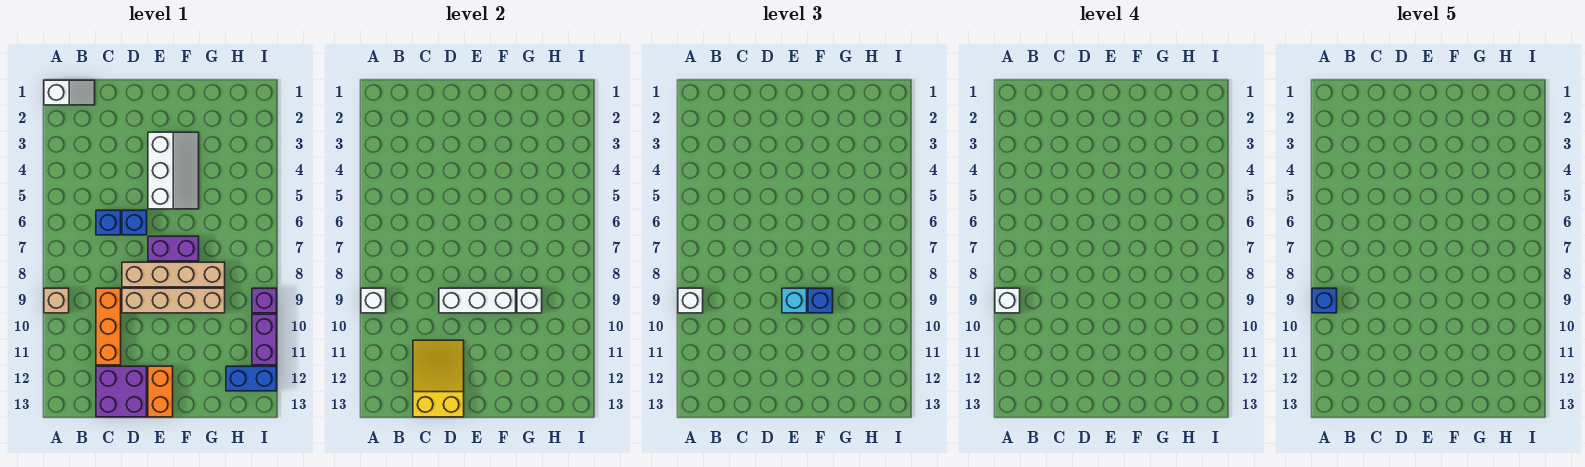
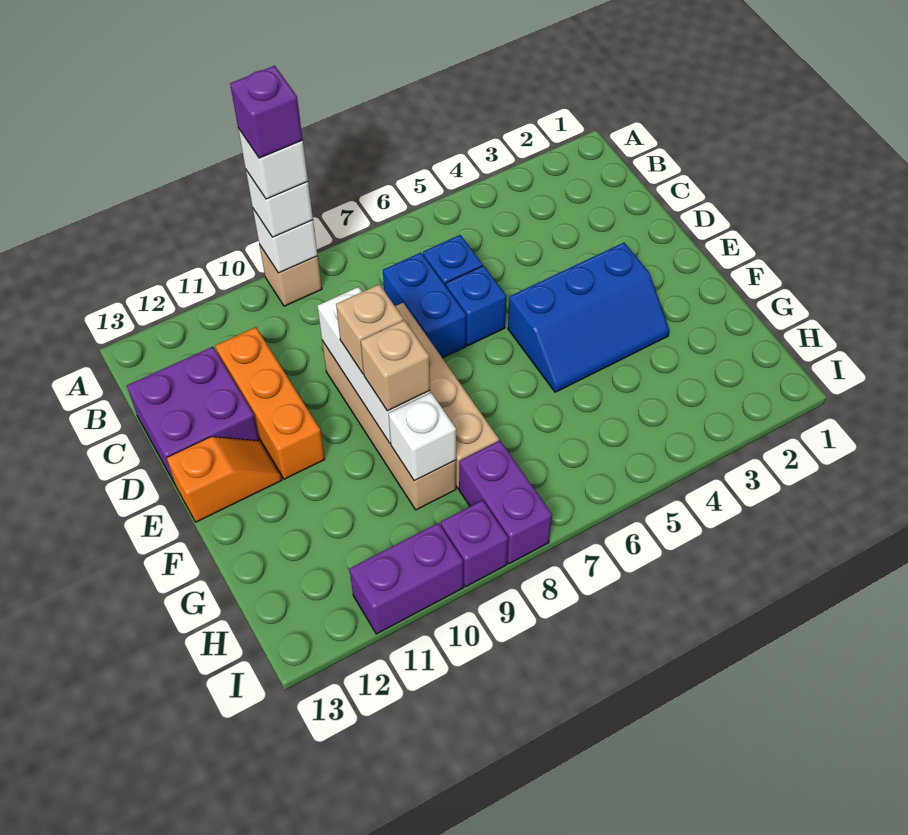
white 1x2 slope [44,80,95,105] -> none
blue 1x1 brick [1312,288,1337,313] -> purple 1x1 brick [230,66,303,158]
orange 1x3 brick [96,288,121,365] -> orange 1x3 brick turned to [215,327,325,479]
yellow 2x3 slope [413,340,464,417] -> none
white 2x3 slope [148,132,199,209] -> blue 2x3 slope [508,243,669,392]
purple 1x2 brick [148,236,199,261] -> purple 1x2 brick moved to [459,441,552,564]
cyan 1x1 brick [782,288,807,313] -> tan 1x1 brick [336,284,403,374]
orange 1x2 brick [148,366,173,417] -> orange 1x2 slope [167,437,282,522]
blue 1x1 brick [808,288,833,313] -> tan 1x1 brick [361,320,430,411]
blue 1x2 brick [226,366,277,391] -> blue 1x2 brick moved to [383,253,466,358]

